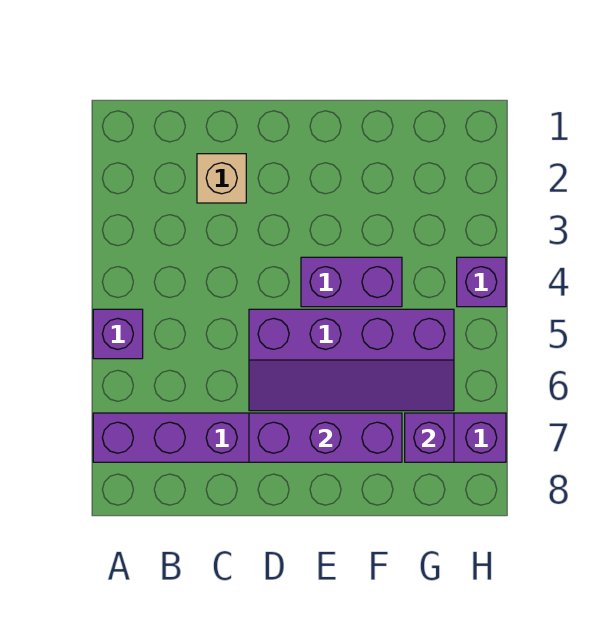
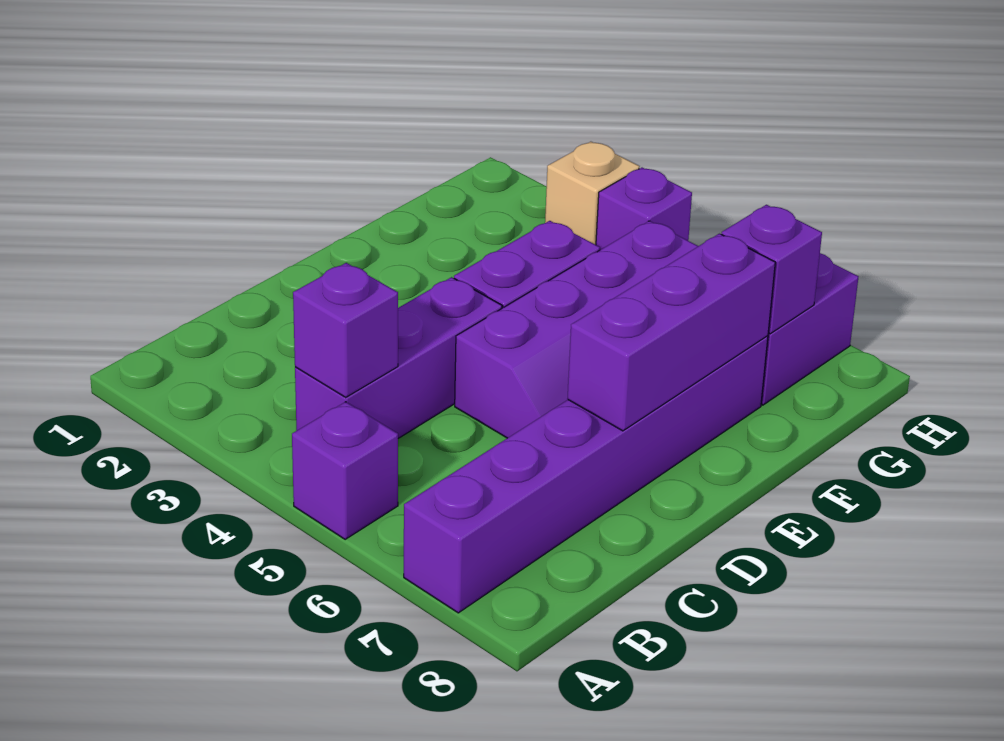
none -> purple 1x3 brick [295,277,502,438]
none -> purple 1x1 brick [293,263,398,397]
tan 1x1 brick [197,154,246,203] -> tan 1x1 brick moved to [545,142,640,245]

